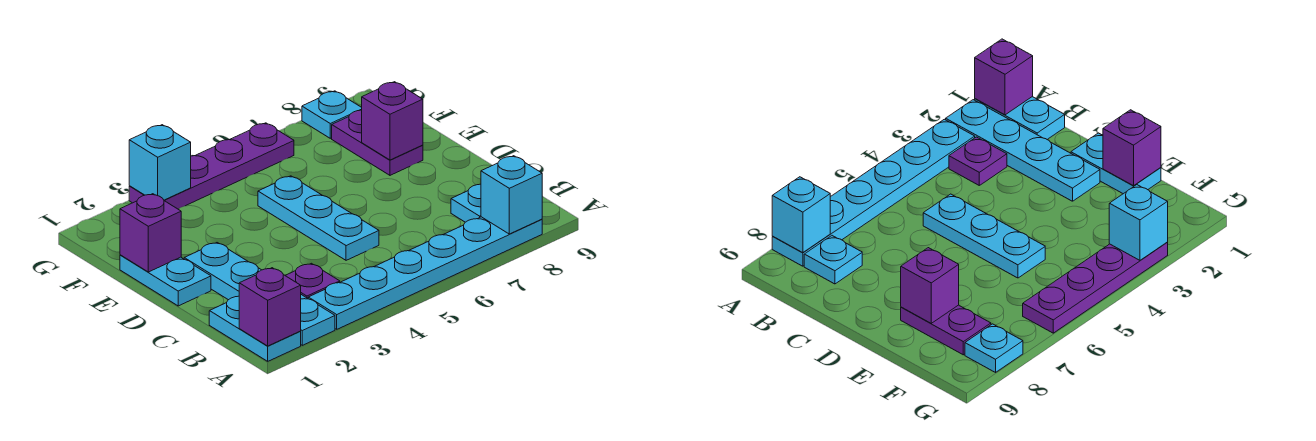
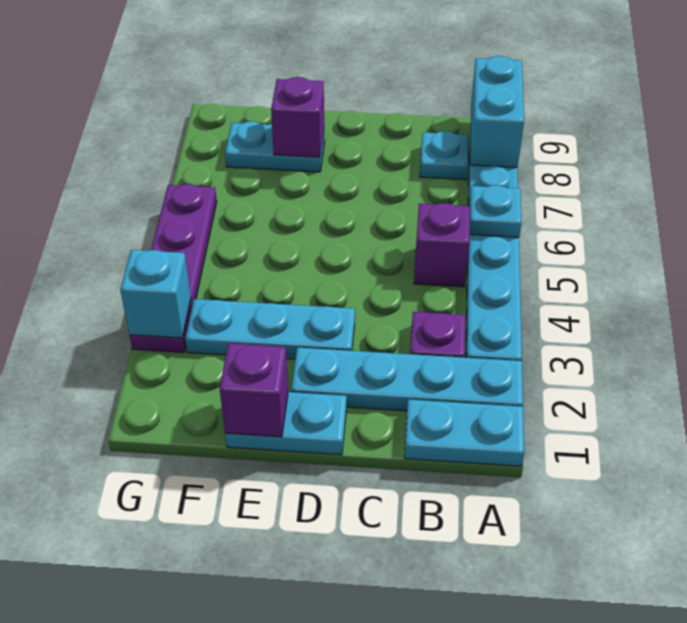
purple 1x1 brick [239,268,301,346] -> purple 1x1 brick moved to [414,203,470,287]
cyan 1x1 brick [481,156,542,234] -> cyan 1x2 brick [470,56,524,167]
cyan 1x3 plate [258,176,379,260] -> cyan 1x3 plate moved to [185,299,355,359]
purple 1x2 plate [332,110,423,175] -> cyan 1x2 plate [225,121,325,172]
cyan 1x1 plate [302,91,362,138] -> cyan 1x1 plate moved to [470,185,521,237]

